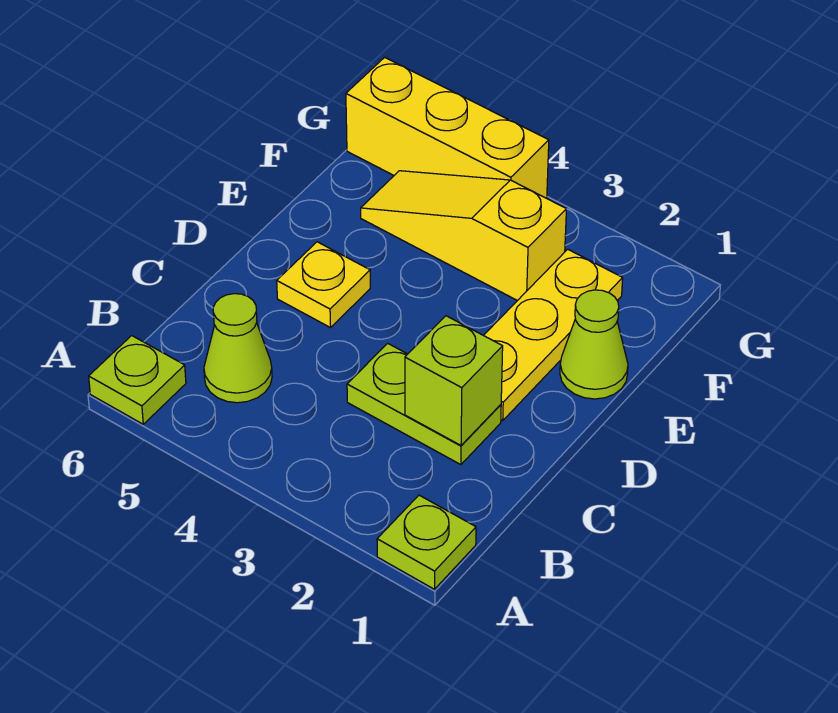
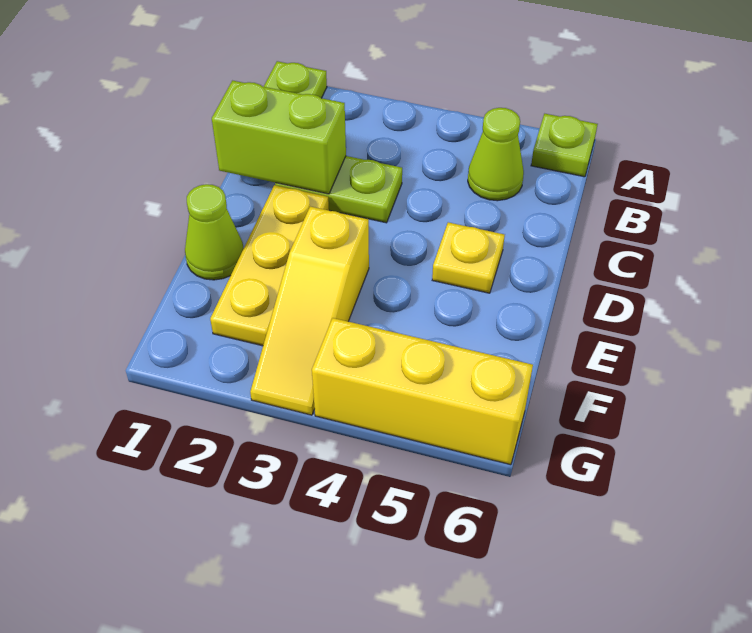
lime 1x1 brick [405,316,503,445] -> lime 1x2 brick [212,81,346,194]
yellow 1x3 slope [361,171,566,301] -> yellow 1x3 slope turned to [250,206,369,415]

